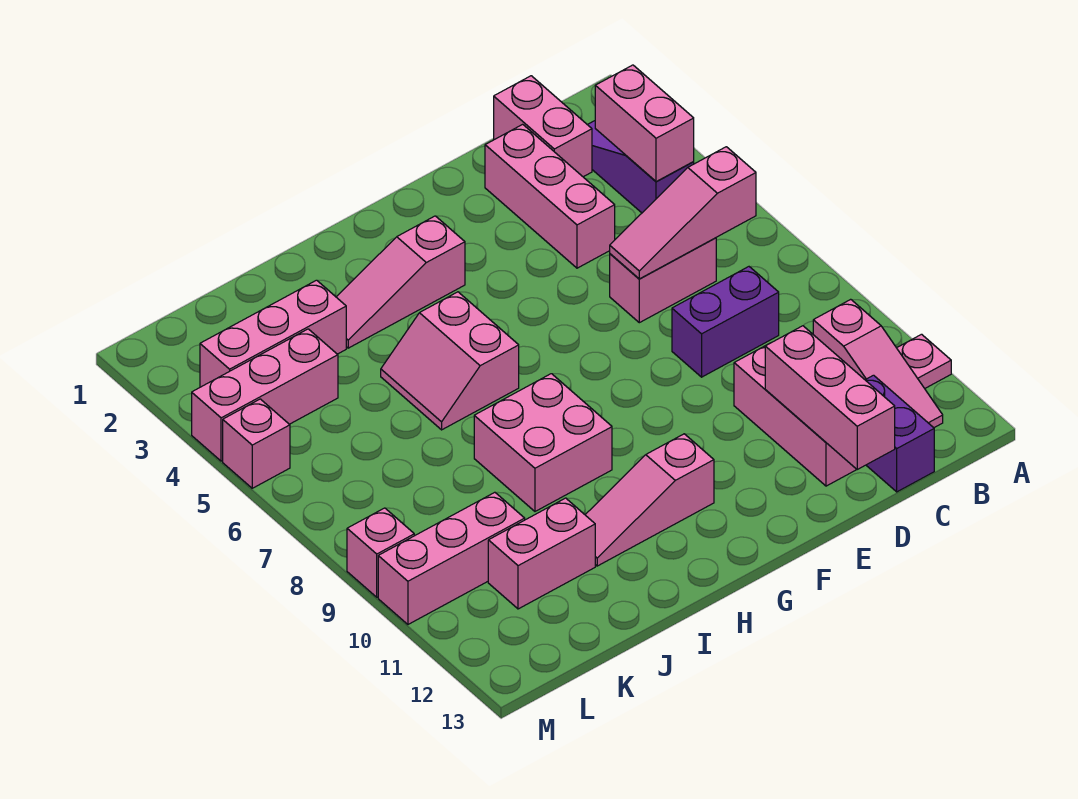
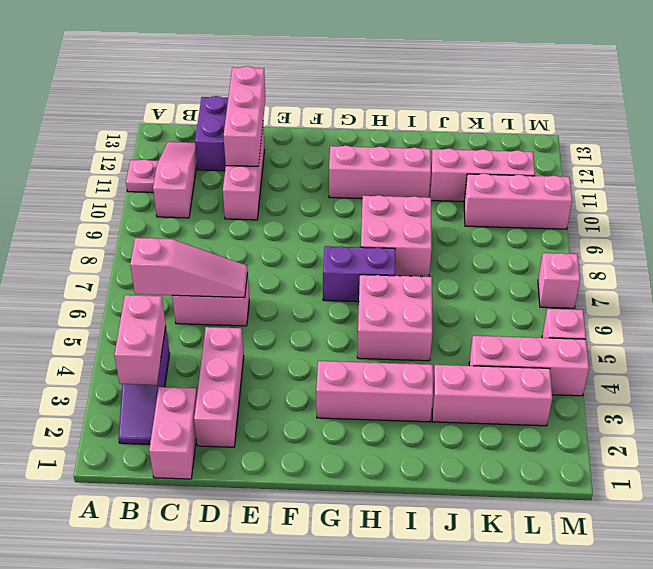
purple 1x2 brick [672,267,779,377] -> purple 1x2 brick moved to [323,246,395,302]
pink 1x3 slope [337,216,465,348] -> pink 1x3 brick [316,361,433,422]
pink 1x3 slope [585,434,714,566] -> pink 1x3 brick [329,145,431,199]
pink 2x2 slope [381,292,519,430] -> pink 2x2 brick [357,275,433,361]
pink 1x2 brick [488,498,595,609] -> pink 1x3 brick [430,148,535,202]
pink 1x1 brick [347,508,414,597] -> pink 1x1 brick moved to [538,253,580,308]

